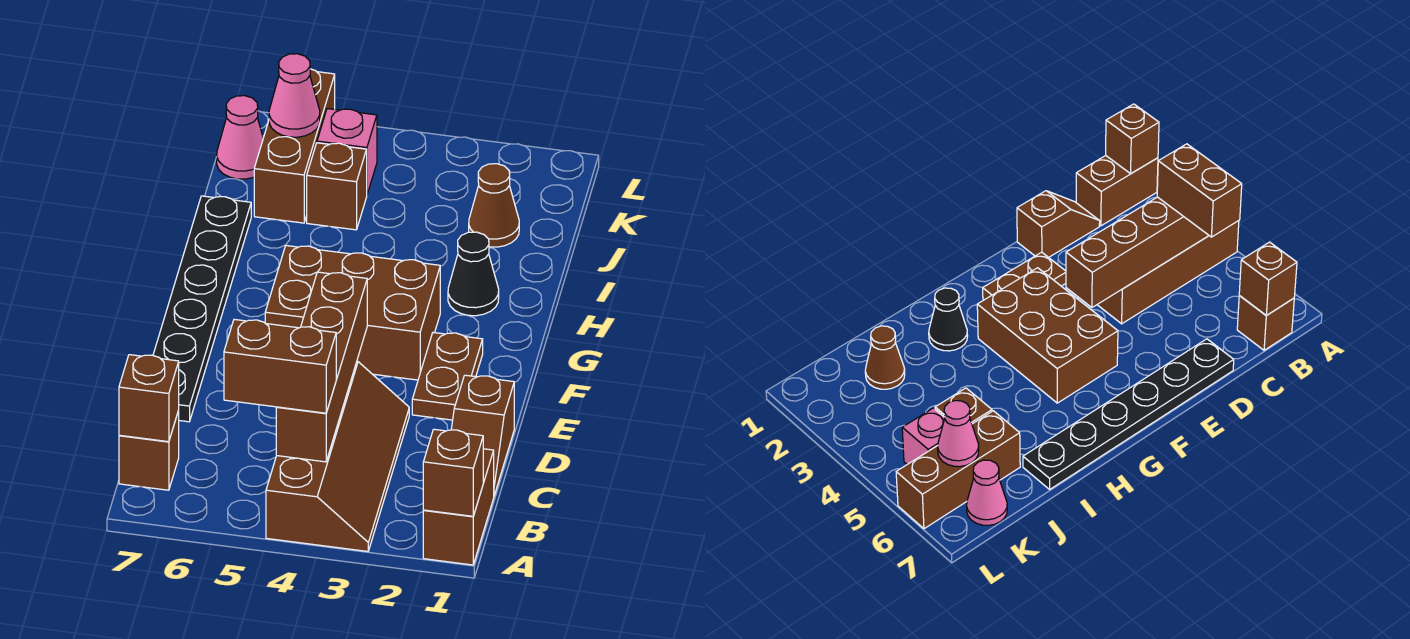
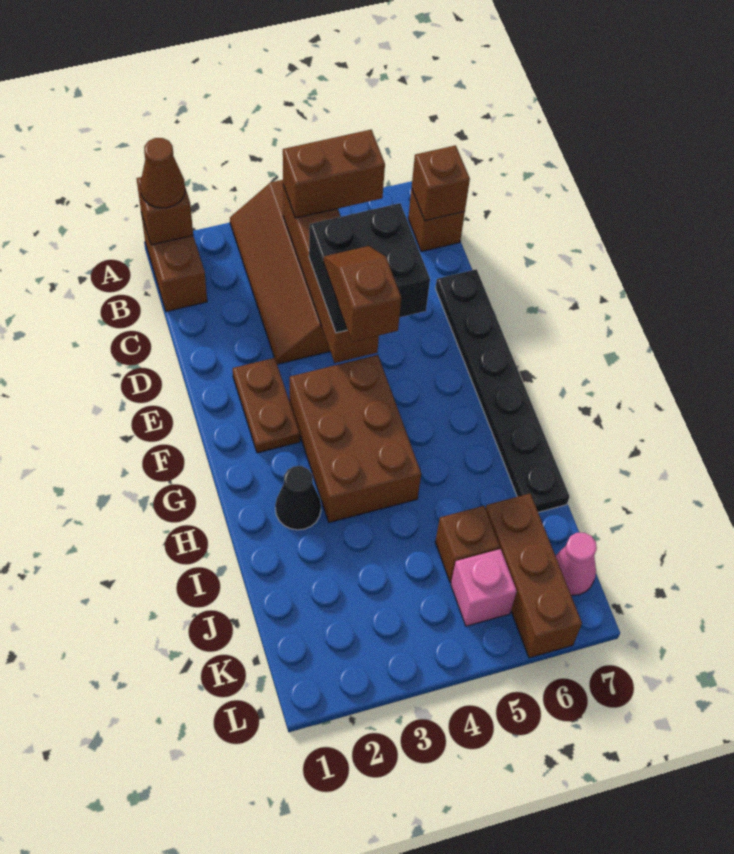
brown 1x2 slope [451,375,514,495] -> brown 1x2 slope moved to [323,246,401,342]
none -> black 2x2 brick [309,203,430,333]
brown 2x3 brick [265,246,440,380] -> brown 2x3 brick turned to [290,355,421,523]
brown 1x1 cone [469,164,519,247] -> brown 1x1 cone moved to [140,138,185,208]
pink 1x1 cone [269,54,320,137] -> none

